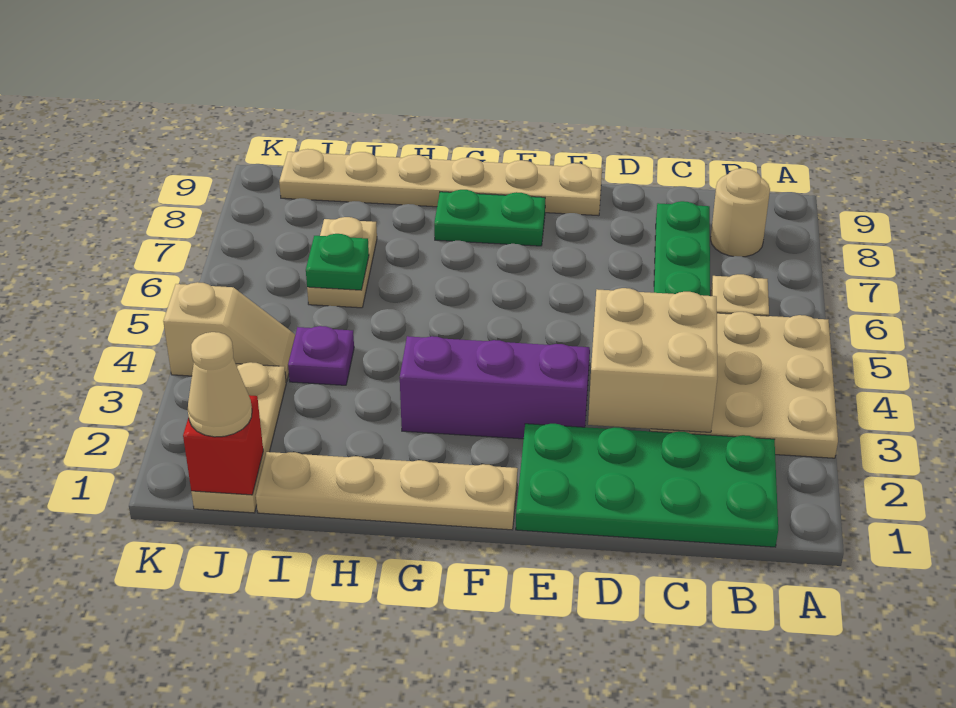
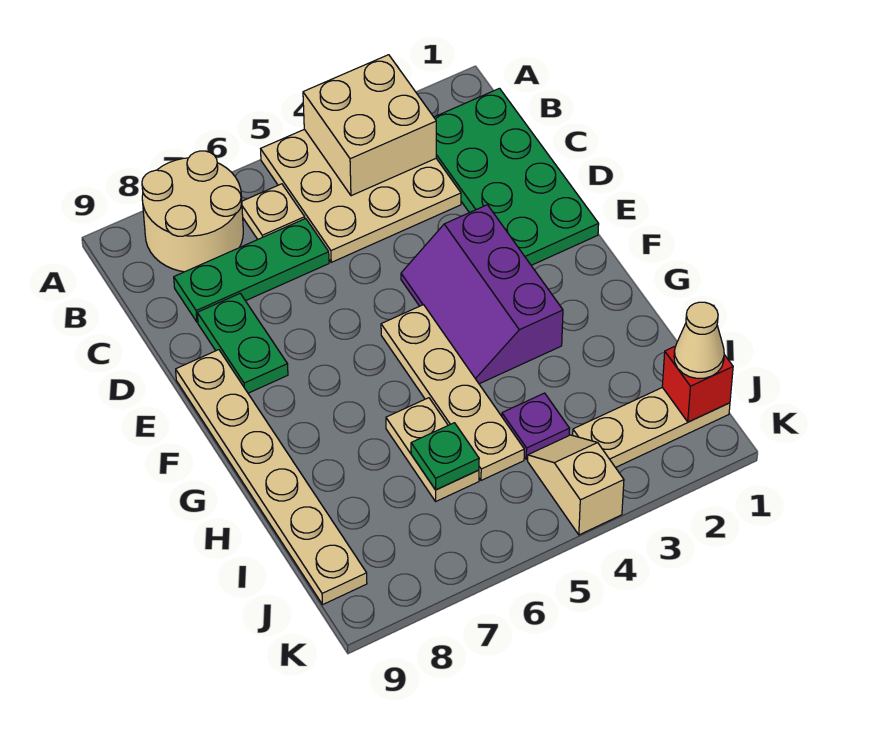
tan 1x1 round brick [711,168,770,257] -> tan 2x2 round brick [142,151,243,272]
tan 2x2 brick [588,288,717,432] -> tan 2x2 brick moved to [303,55,436,196]
tan 1x4 plate [256,452,518,530] -> tan 1x4 plate moved to [381,305,524,480]
green 1x2 plate [434,190,545,246] -> green 1x2 plate moved to [197,294,288,393]
tan 1x2 plate [307,217,377,308] -> tan 1x2 plate turned to [386,398,479,501]

